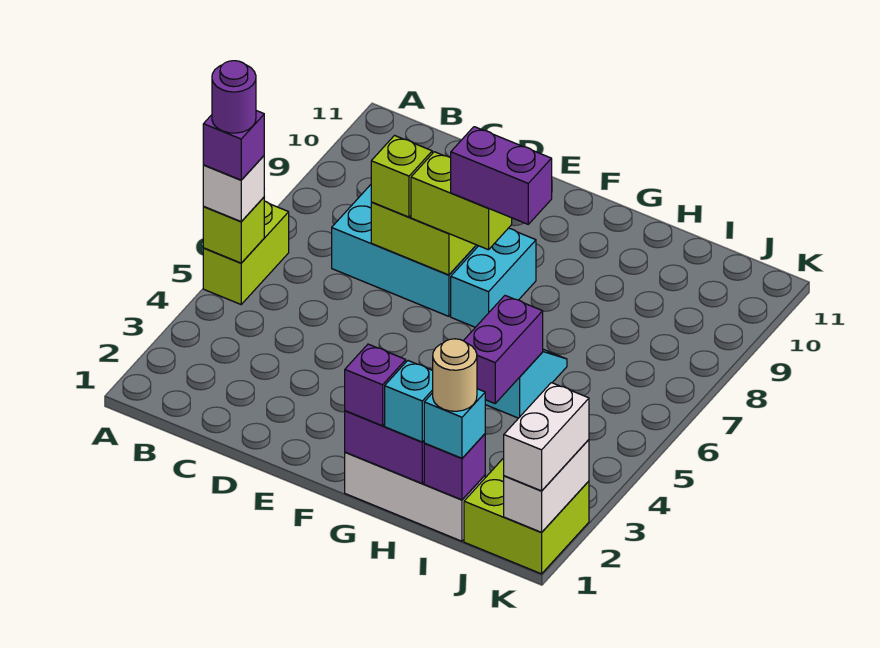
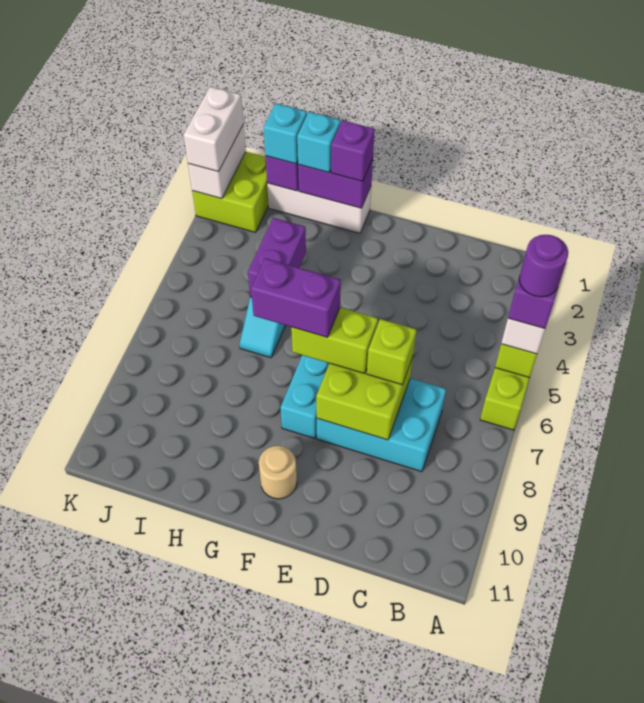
tan 1x1 round brick [433,339,477,411] -> tan 1x1 round brick moved to [259,446,297,499]

